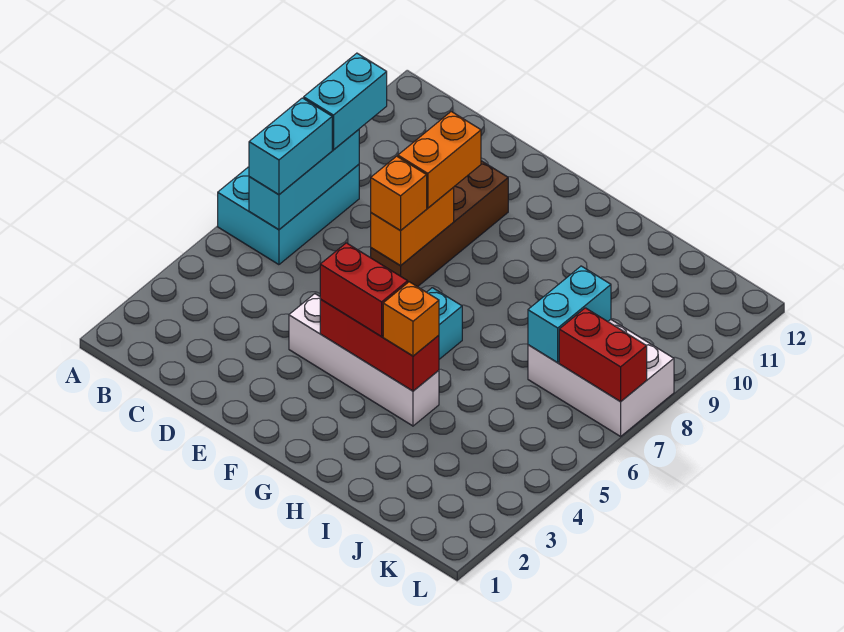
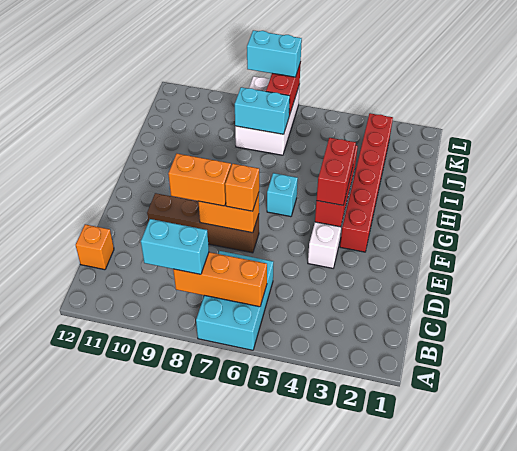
cyan 2x3 brick [218,164,359,265] -> cyan 2x3 brick turned to [196,251,273,350]
cyan 1x3 brick [249,130,359,229] -> orange 1x3 brick [173,252,267,307]
cyan 1x2 brick [249,98,332,195] -> cyan 1x2 brick moved to [247,30,302,77]
none -> red 1x6 brick [340,113,393,252]
orange 1x1 brick [383,282,439,356] -> orange 1x1 brick moved to [76,224,114,270]

